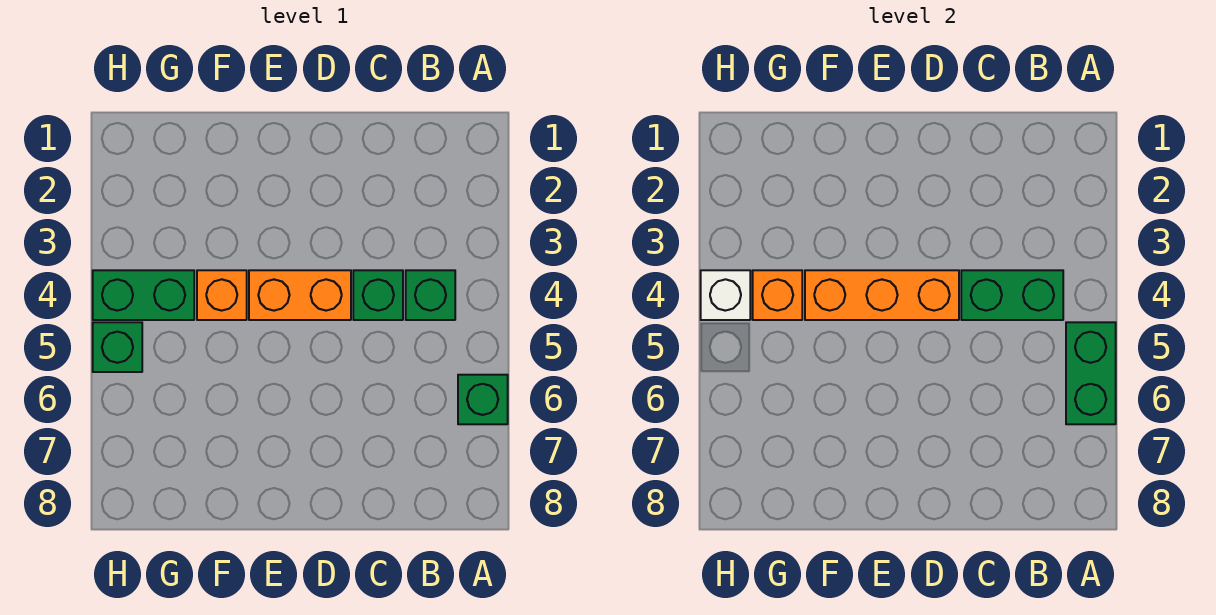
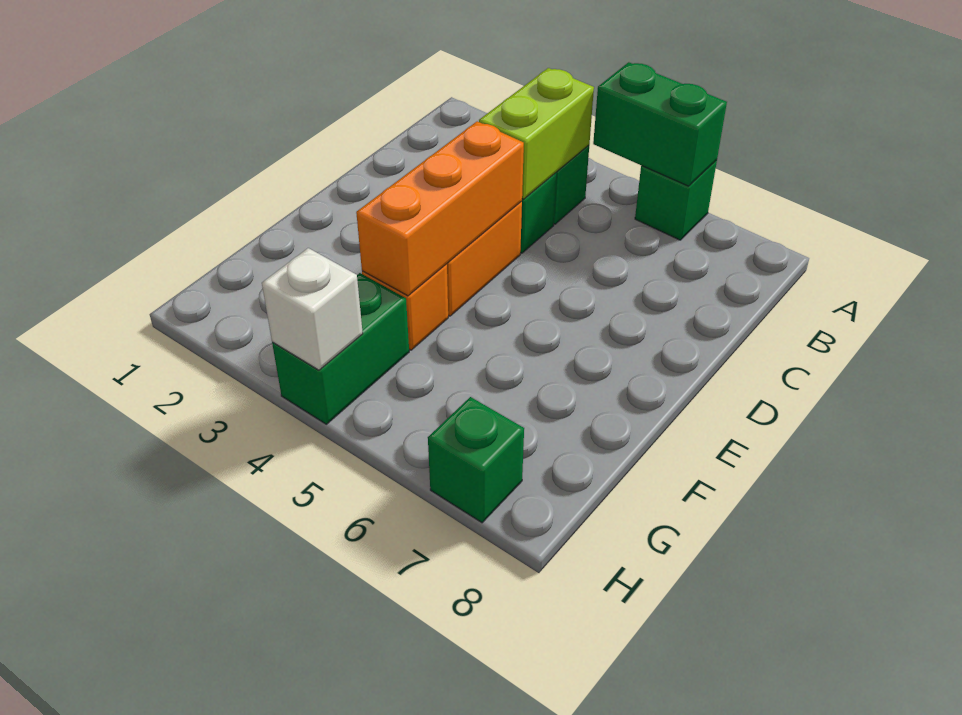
green 1x2 brick [961,270,1063,320] -> lime 1x2 brick [479,68,594,199]
orange 1x1 brick [753,270,802,320] -> none
green 1x1 brick [93,322,142,372] -> green 1x1 brick moved to [428,397,524,523]

